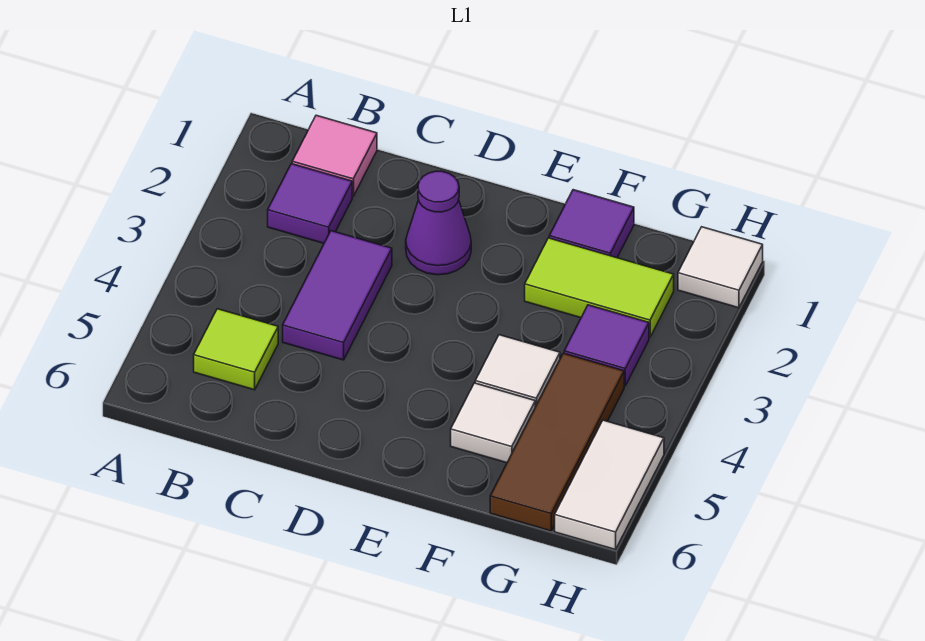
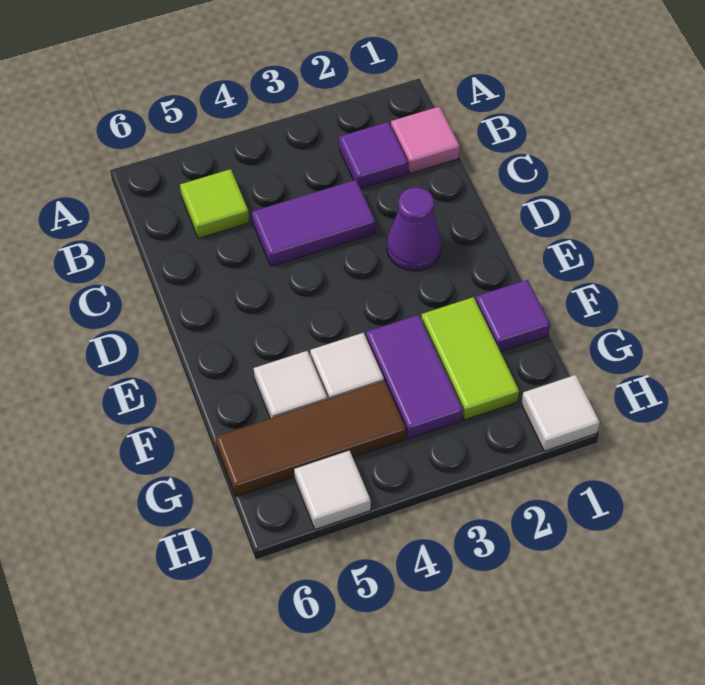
purple 1x1 tile [564,305,649,386] -> purple 1x2 tile [366,315,463,439]
white 1x2 tile [555,420,664,550] -> white 1x1 tile [294,451,371,530]

